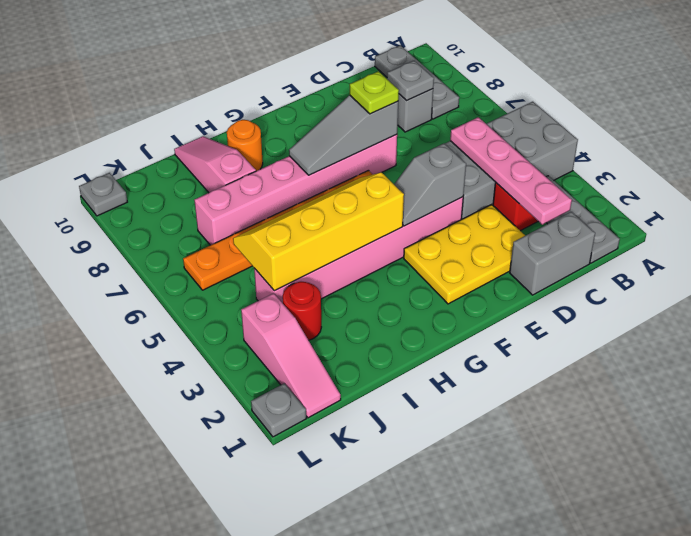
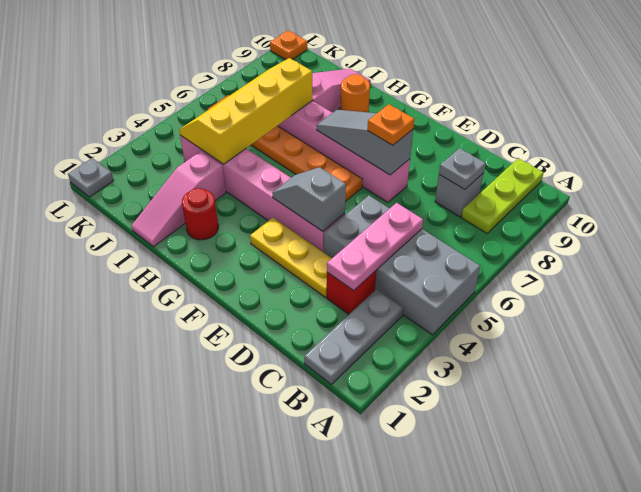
grey 1x3 plate [375,45,459,119] -> lime 1x3 plate [461,158,544,233]
grey 1x2 brick [510,212,595,295] -> none
pink 1x4 plate [450,117,572,225] -> pink 1x3 plate [327,203,423,291]
yellow 2x3 plate [404,204,525,304] -> yellow 1x3 plate [250,218,332,297]
lime 1x1 plate [350,71,399,114] -> orange 1x1 plate [367,104,414,145]
yellow 2x4 slope [233,172,404,291] -> yellow 2x4 slope turned to [179,58,312,164]
red 1x1 round brick [283,282,321,340] -> red 1x1 round brick moved to [182,188,218,240]
pink 1x3 slope [241,293,341,418] -> pink 1x3 slope moved to [132,151,226,247]
grey 1x1 plate [79,173,127,216] -> orange 1x1 plate [270,30,307,60]

